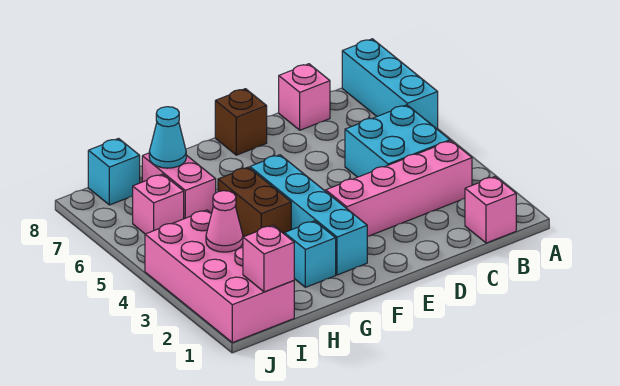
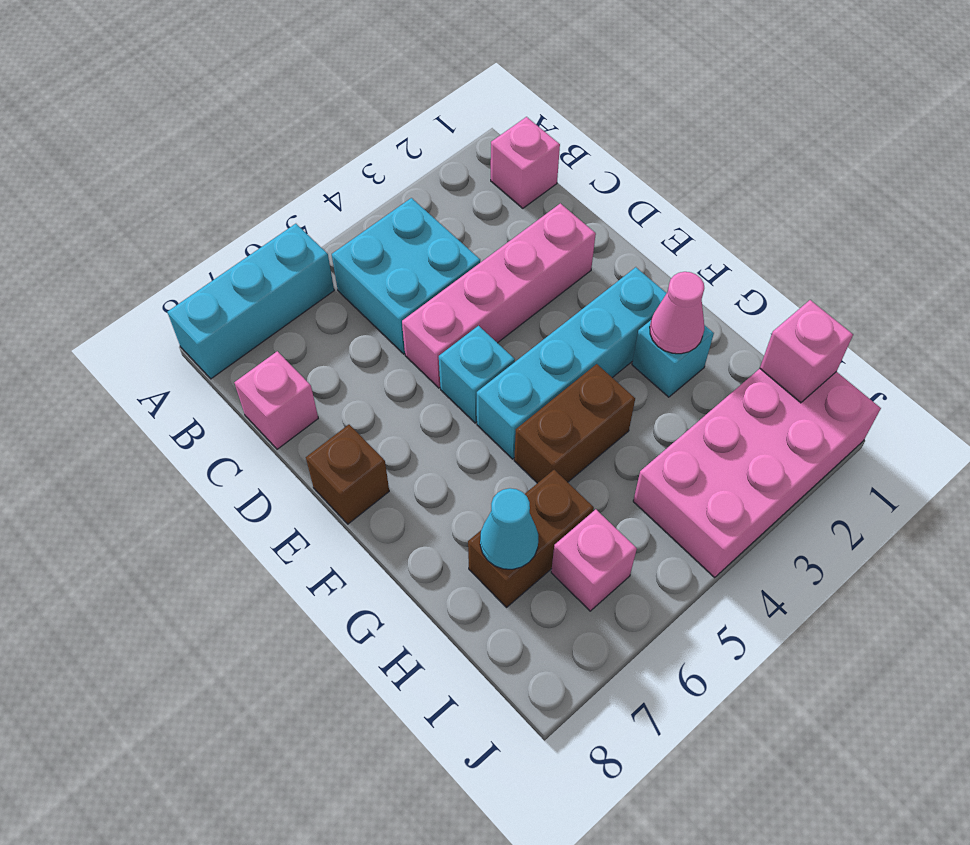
pink 1x4 brick [326,141,472,236] -> pink 1x4 brick turned to [402,203,596,388]
pink 1x2 brick [142,153,216,219] -> brown 1x2 brick [468,470,594,607]
pink 1x1 cone [206,191,243,252] -> pink 1x1 cone moved to [650,272,704,354]
cyan 1x1 brick [88,139,140,205] -> cyan 1x1 brick moved to [439,326,515,423]

